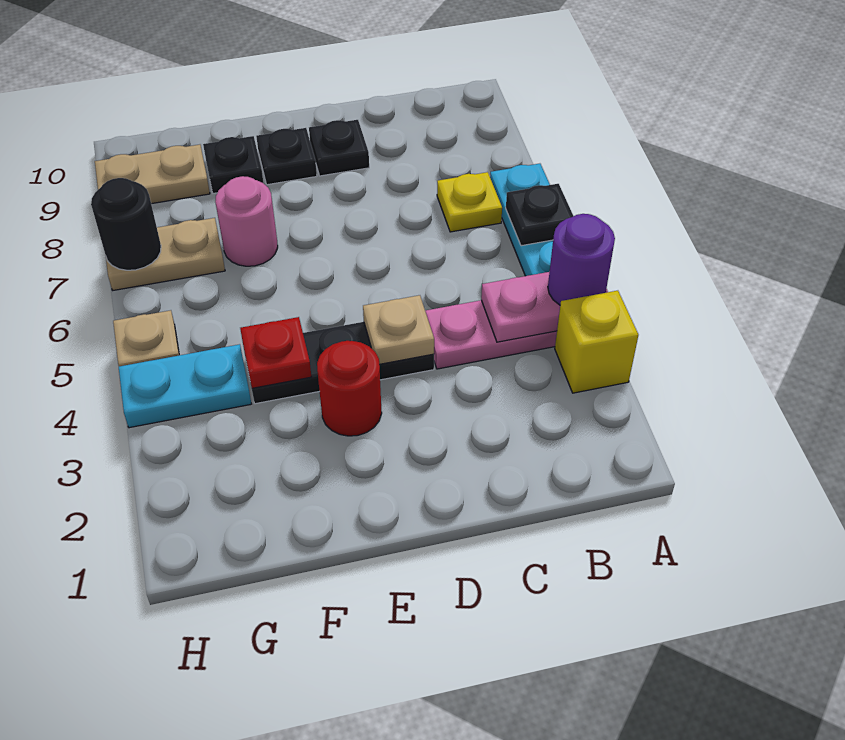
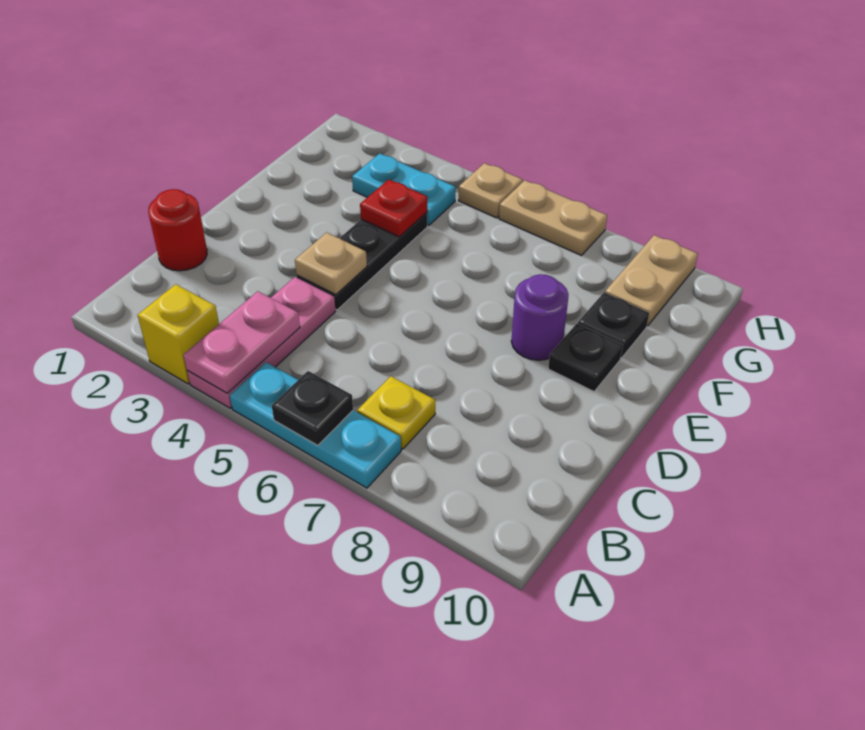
purple 1x1 round brick [548,214,615,305] -> purple 1x1 round brick moved to [511,274,569,360]
black 1x1 plate [309,120,369,176] -> none
red 1x1 round brick [317,341,382,436] -> red 1x1 round brick moved to [148,189,207,271]
pink 1x1 round brick [215,176,278,266] -> none
cyan 1x2 plate [119,344,251,428] -> cyan 1x2 plate turned to [352,153,456,226]
tan 1x2 plate [106,218,225,290] -> tan 1x2 plate turned to [499,180,607,255]
black 1x1 round brick [91,178,161,270] -> none

